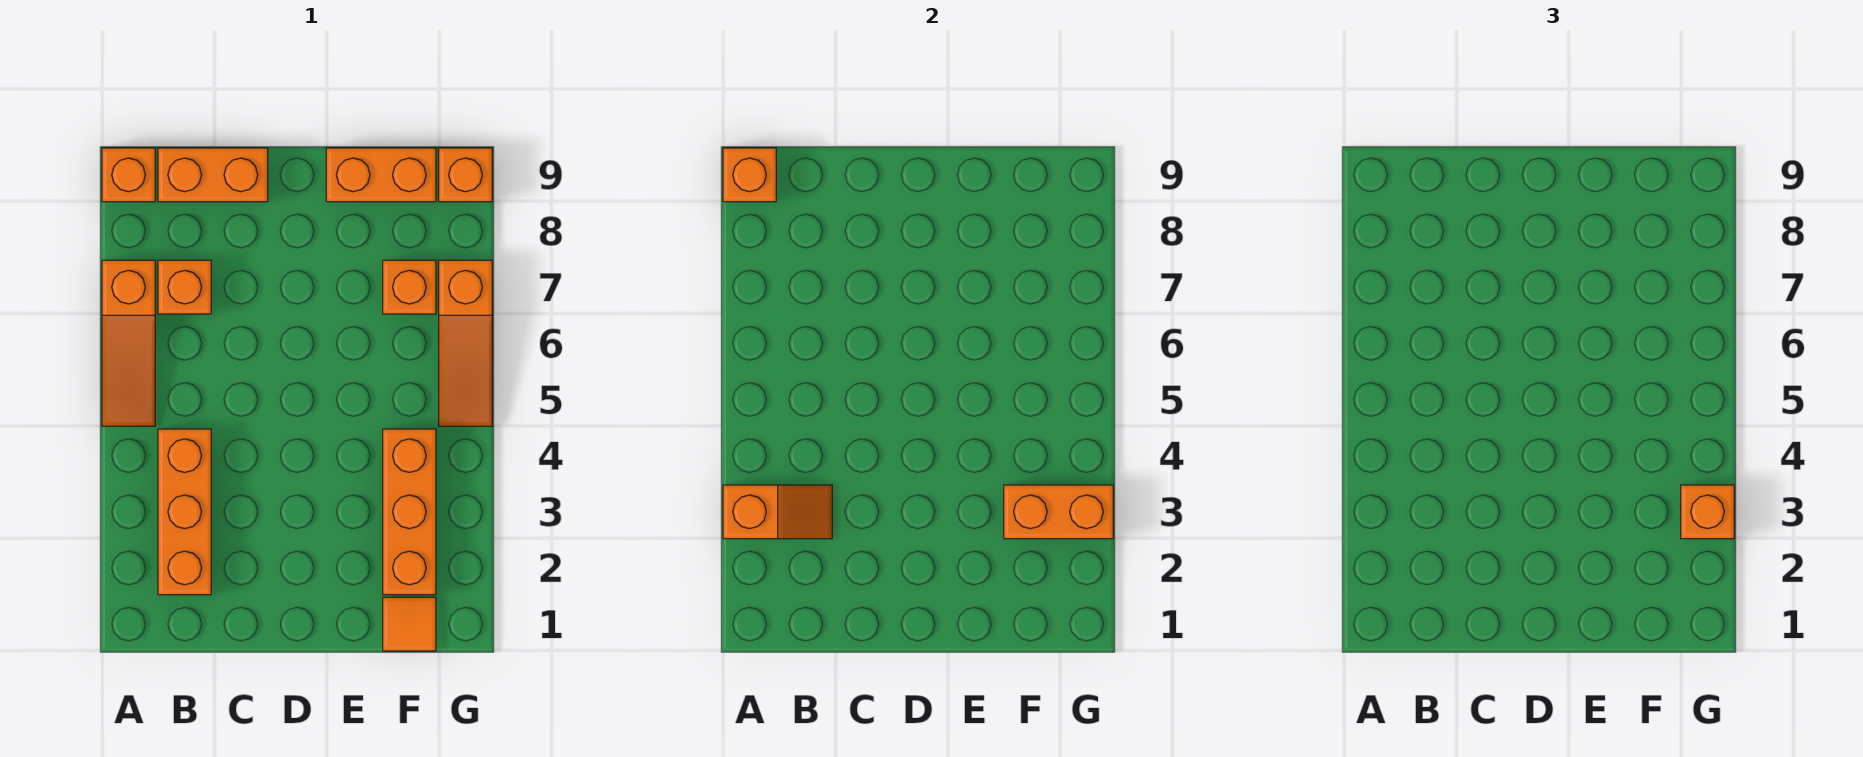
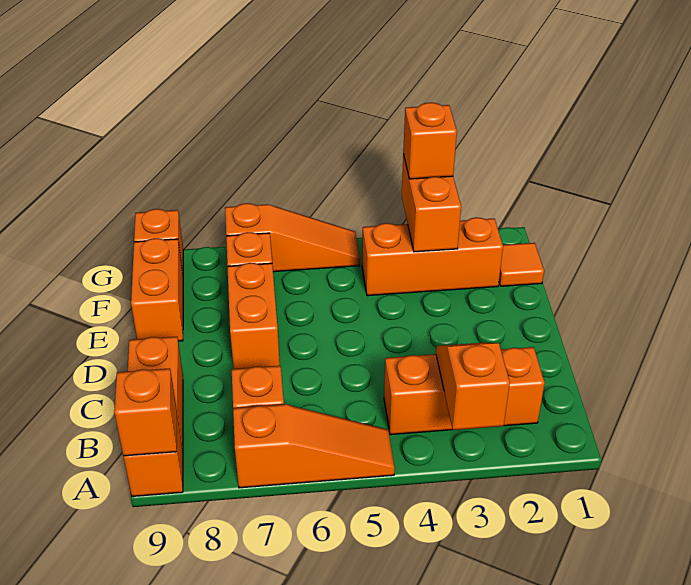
none -> orange 1x2 brick [227,263,280,369]

